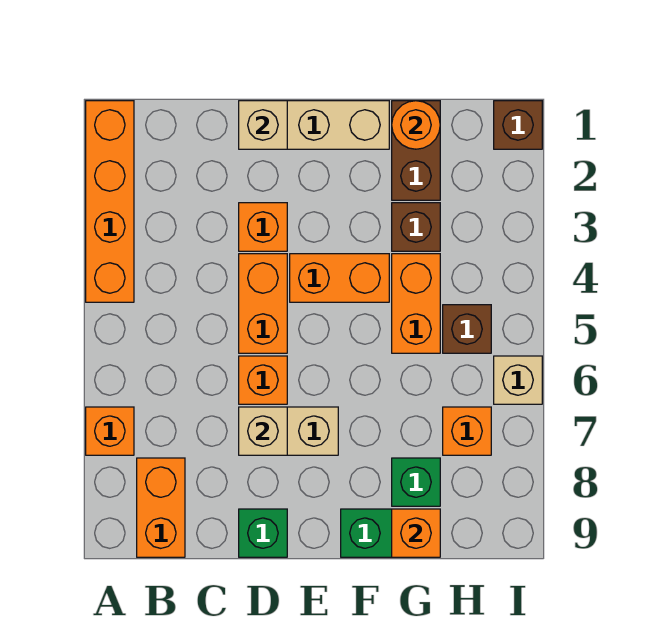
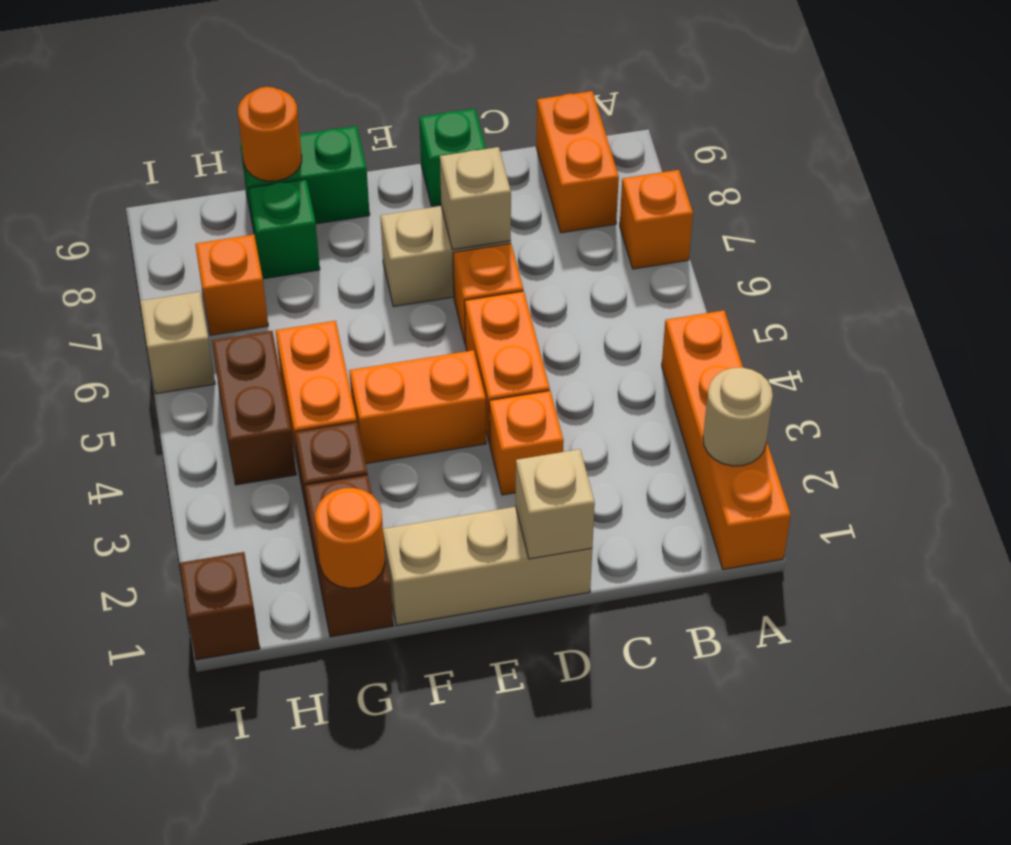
none -> tan 1x1 round brick [703,368,773,466]
orange 1x1 brick [392,509,440,557] -> orange 1x1 round brick [238,87,302,181]
brown 1x1 brick [443,305,491,353] -> brown 1x2 brick [212,331,296,485]

